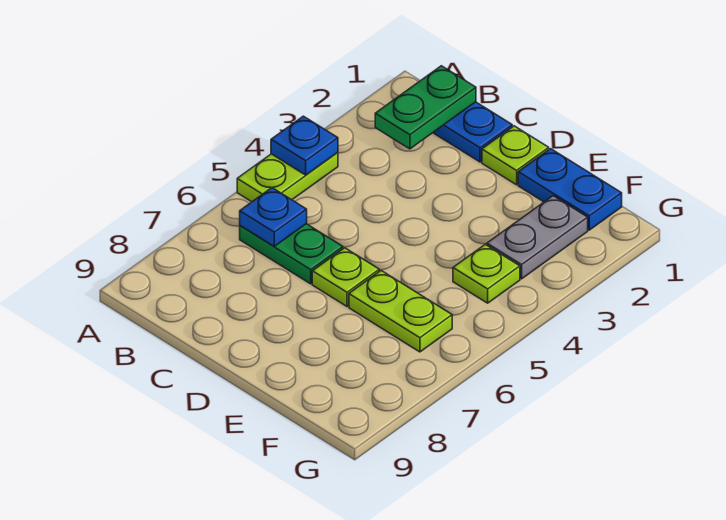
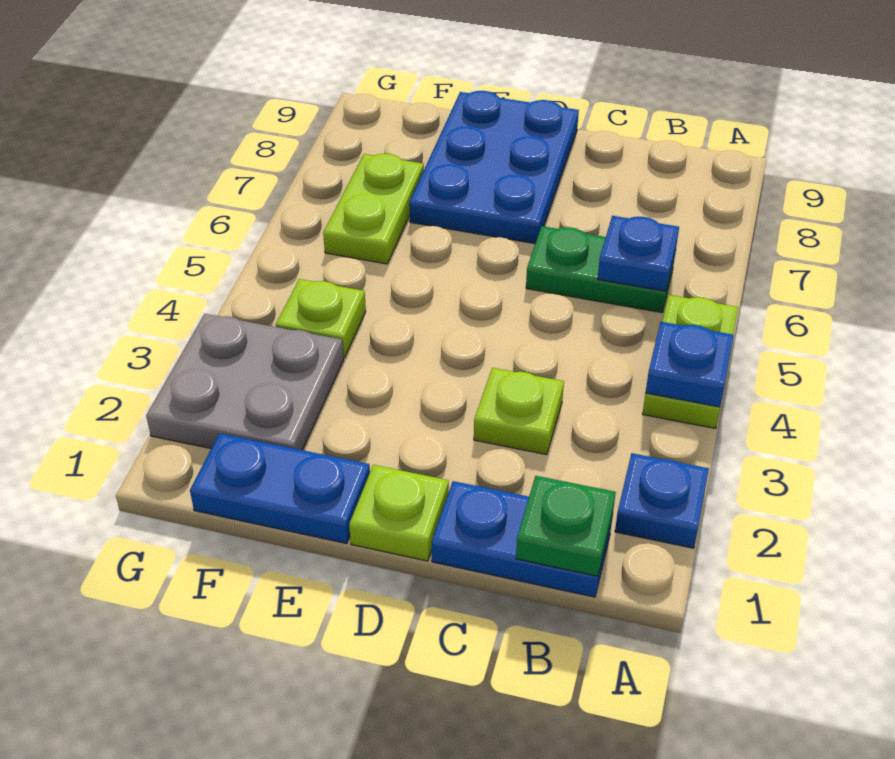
none -> blue 1x1 plate [615,453,709,548]
green 1x2 plate [375,66,476,149] -> green 1x1 plate [516,476,616,576]
lime 1x1 plate [312,248,379,307] -> lime 1x1 plate moved to [474,368,564,455]
none -> blue 2x3 plate [409,91,579,244]
lime 1x2 plate [349,271,452,352] -> lime 1x2 plate turned to [323,154,424,264]
grey 1x2 plate [487,196,588,279] -> grey 2x2 plate [146,314,344,450]

